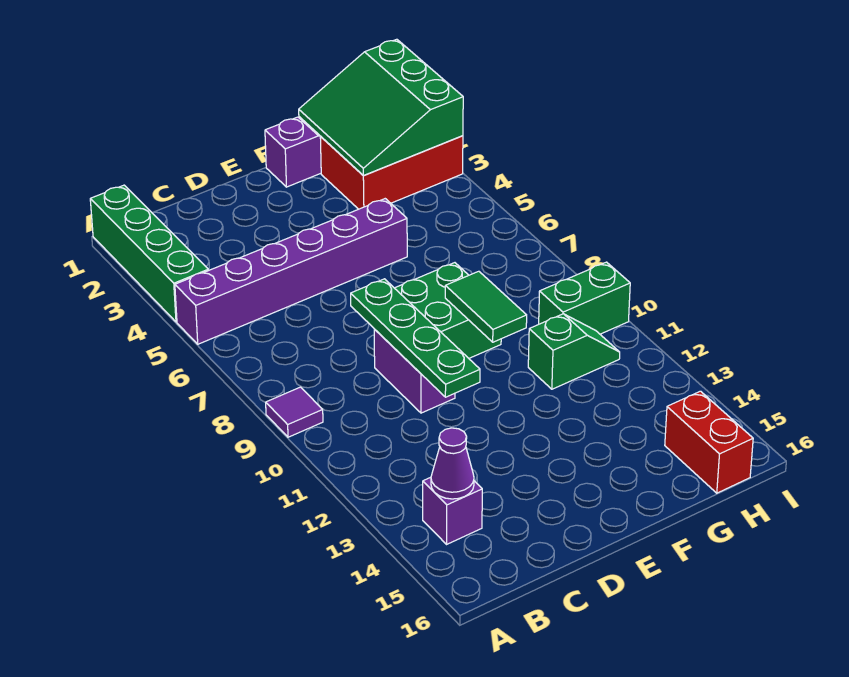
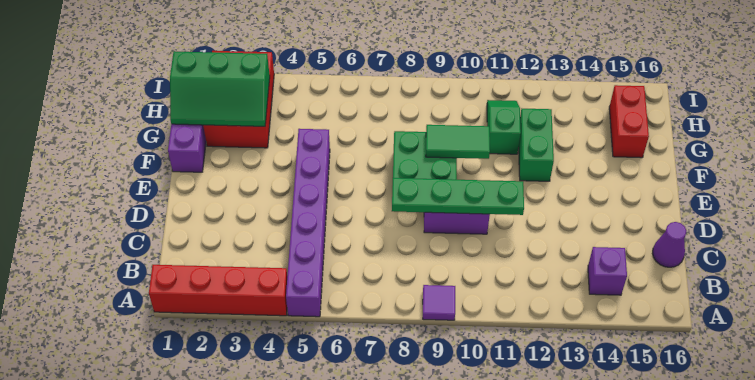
green 1x4 brick [90,185,208,322] -> red 1x4 brick [149,265,287,316]
purple 1x1 cone [431,428,474,499] -> purple 1x1 cone moved to [653,222,686,267]
green 3x3 slope [299,39,463,175] -> green 2x3 slope [170,51,270,126]
green 1x2 brick [539,262,630,334] -> green 1x2 brick moved to [519,109,554,181]
red 1x2 brick [665,391,753,493] -> red 1x2 brick turned to [609,85,649,158]

